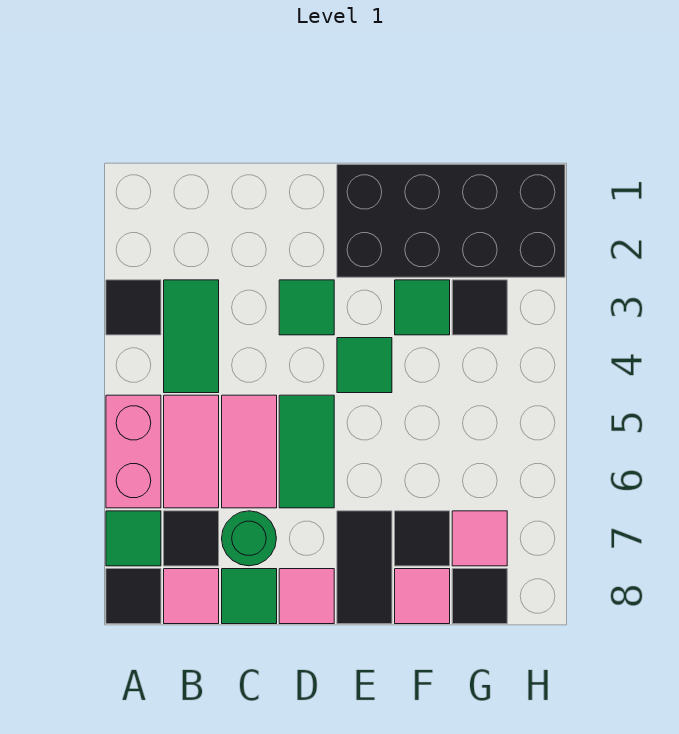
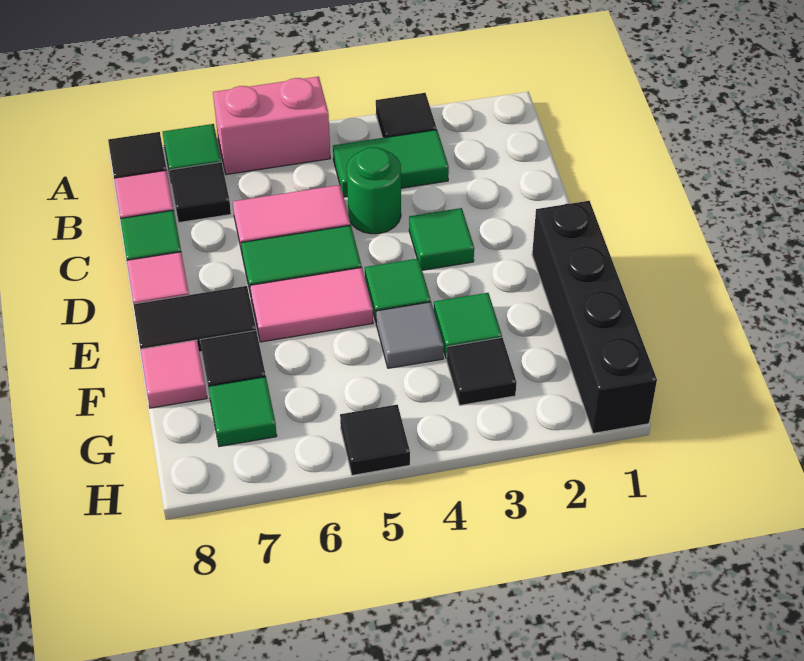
pink 1x2 tile [164,395,219,508] -> pink 1x2 tile moved to [250,268,373,342]
green 1x1 round brick [222,511,276,566] -> green 1x1 round brick moved to [347,147,401,234]
black 2x4 brick [337,165,565,277] -> black 1x4 brick [532,201,657,433]
none -> grey 1x1 tile [376,302,444,368]
pink 1x1 tile [452,511,507,566] -> green 1x1 tile [209,377,277,447]
black 1x1 tile [452,569,507,624] -> black 1x1 tile moved to [340,405,410,475]

